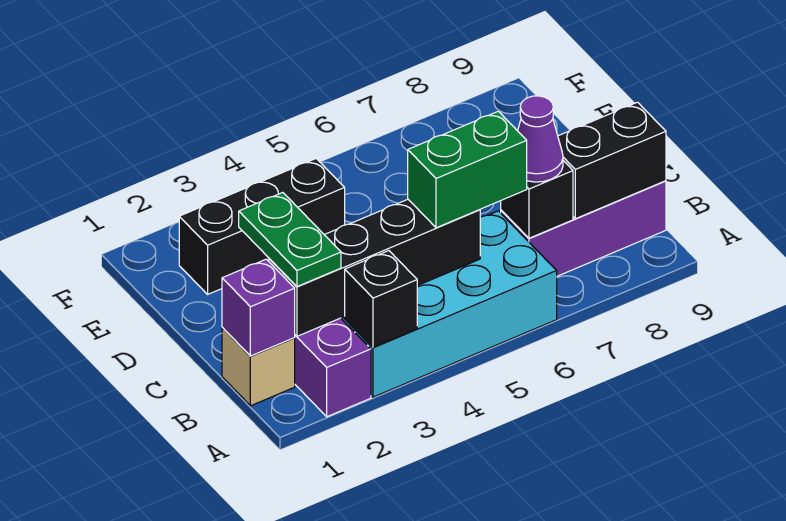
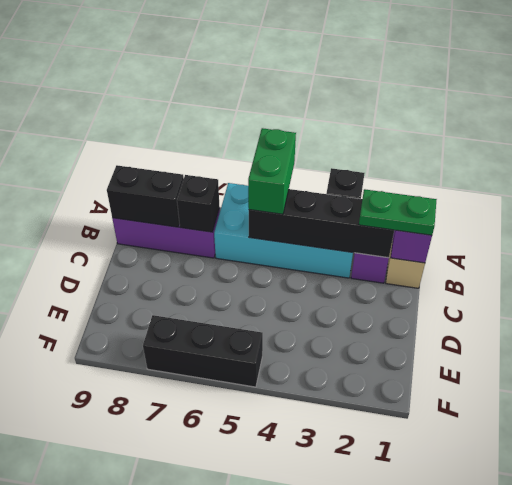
green 1x2 plate [239,193,341,287] -> green 1x2 plate turned to [359,189,437,235]
green 1x2 brick [408,111,527,228] -> green 1x2 brick turned to [248,128,296,214]
purple 1x1 cone [518,96,563,182] -> none
black 1x3 brick [179,159,345,294] -> black 1x3 brick moved to [143,315,263,387]

